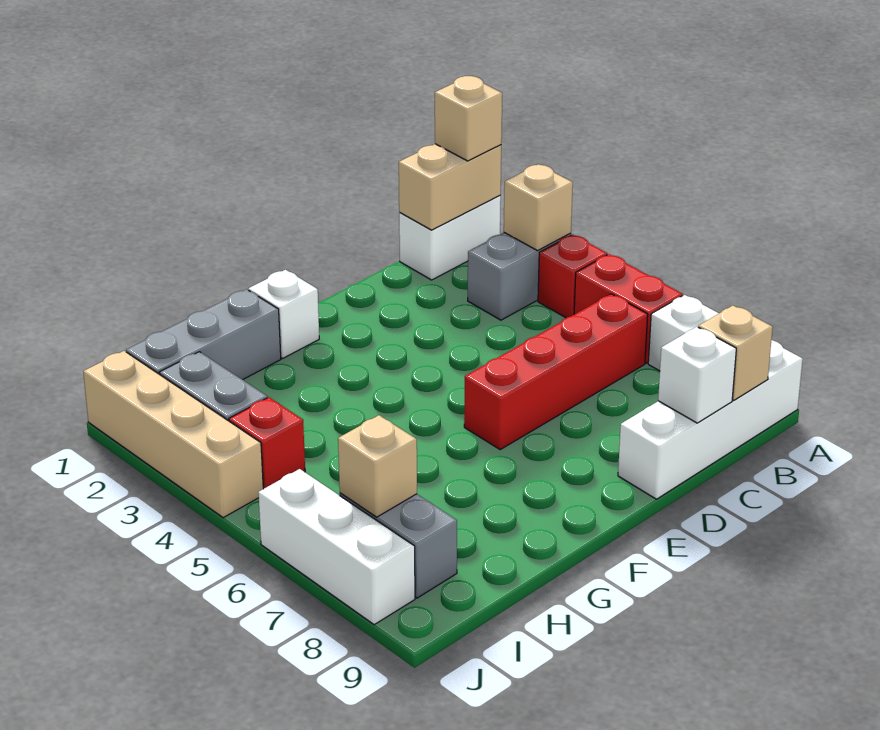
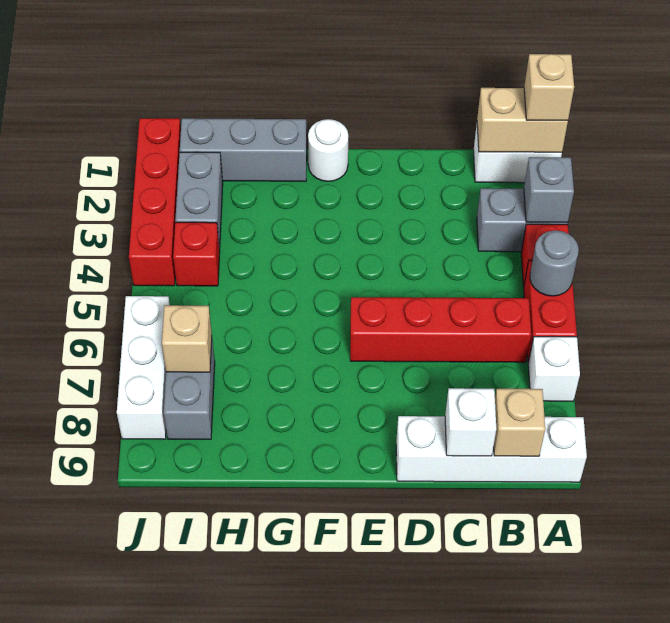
tan 1x1 brick [504,164,573,251] -> grey 1x1 brick [524,157,574,223]
none -> grey 1x1 round brick [530,230,579,296]
white 1x1 brick [248,270,319,358] -> white 1x1 round brick [308,119,348,181]
tan 1x4 brick [83,351,263,518] -> red 1x4 brick [129,118,181,286]

